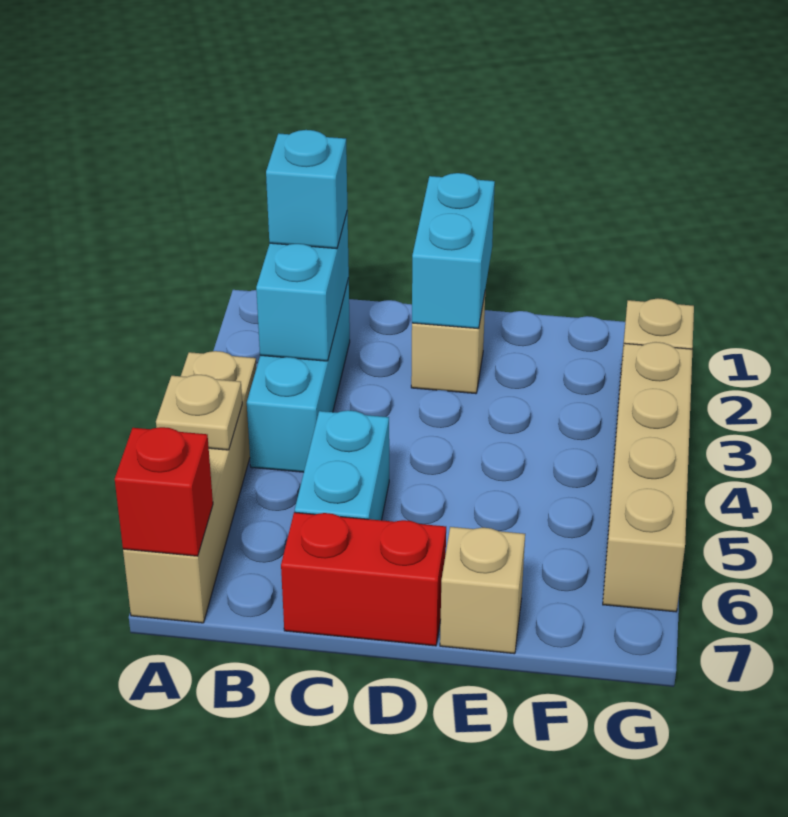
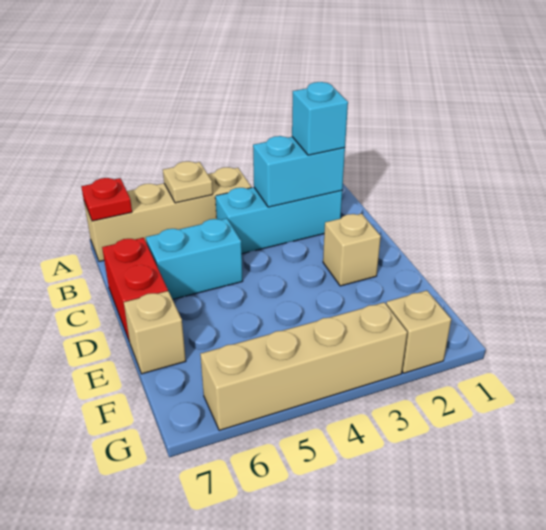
red 1x1 brick [115,427,213,556] -> red 1x1 plate [81,178,132,221]
cyan 1x2 brick [412,173,495,329] -> none

